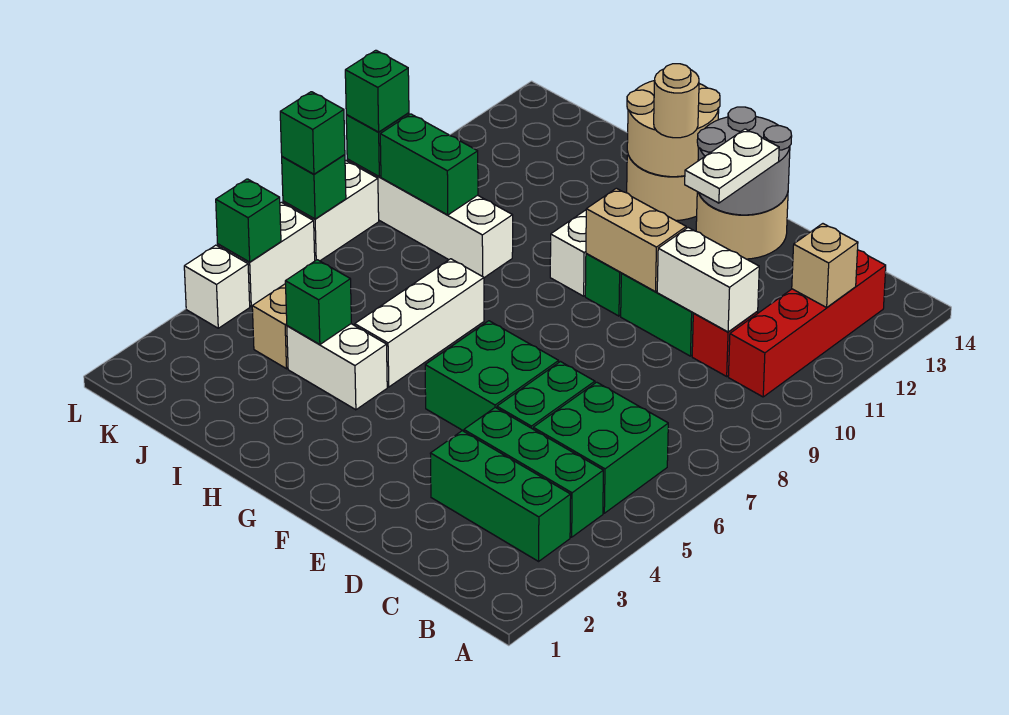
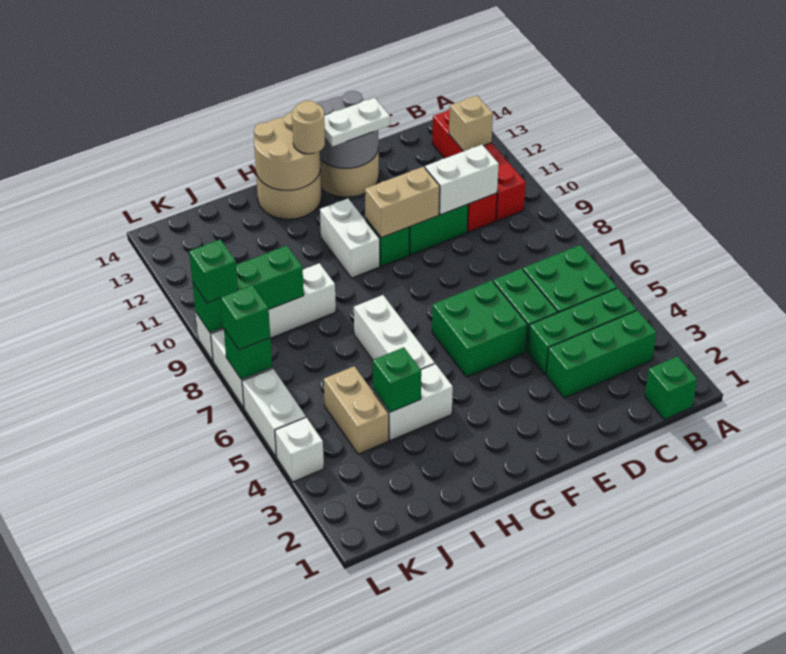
white 1x2 plate [685,129,779,203] -> white 1x2 plate turned to [324,98,390,147]
green 1x1 brick [216,179,281,262] -> green 1x1 brick moved to [645,356,697,420]

